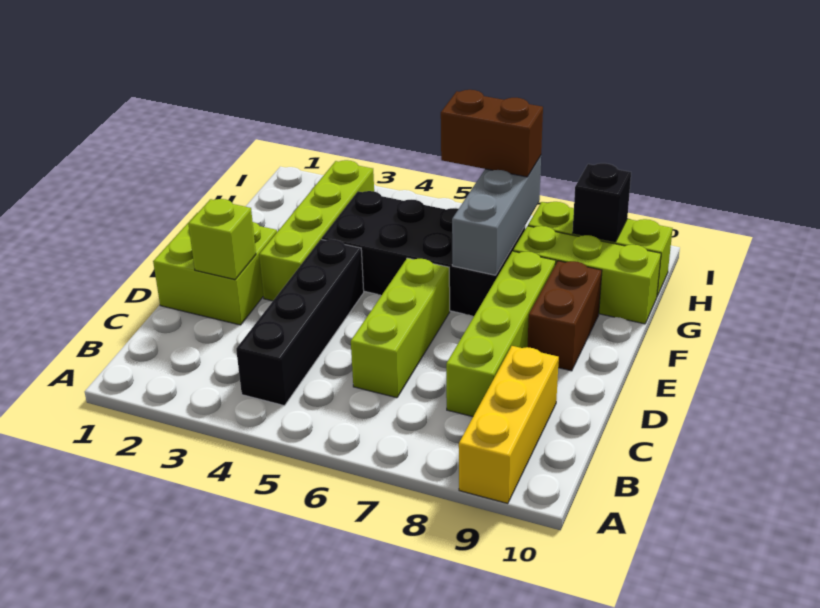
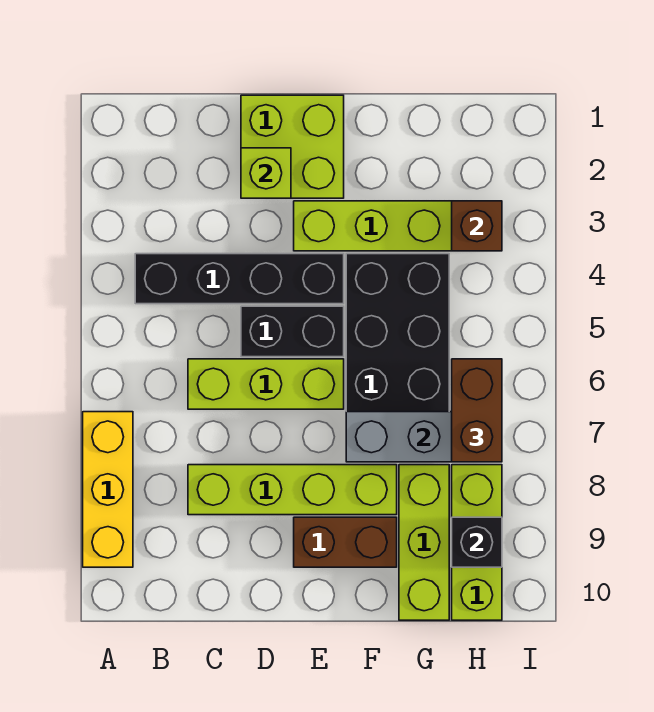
yellow 1x3 brick [459,346,559,504] -> yellow 1x3 brick turned to [83,412,133,567]
none -> black 1x2 brick [241,306,344,357]
none -> brown 1x1 brick [452,201,502,251]

